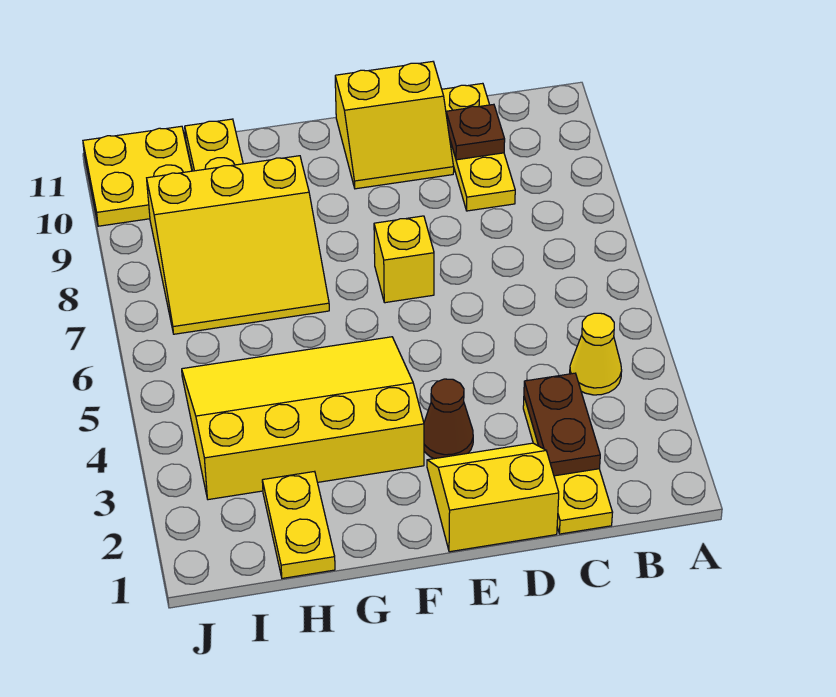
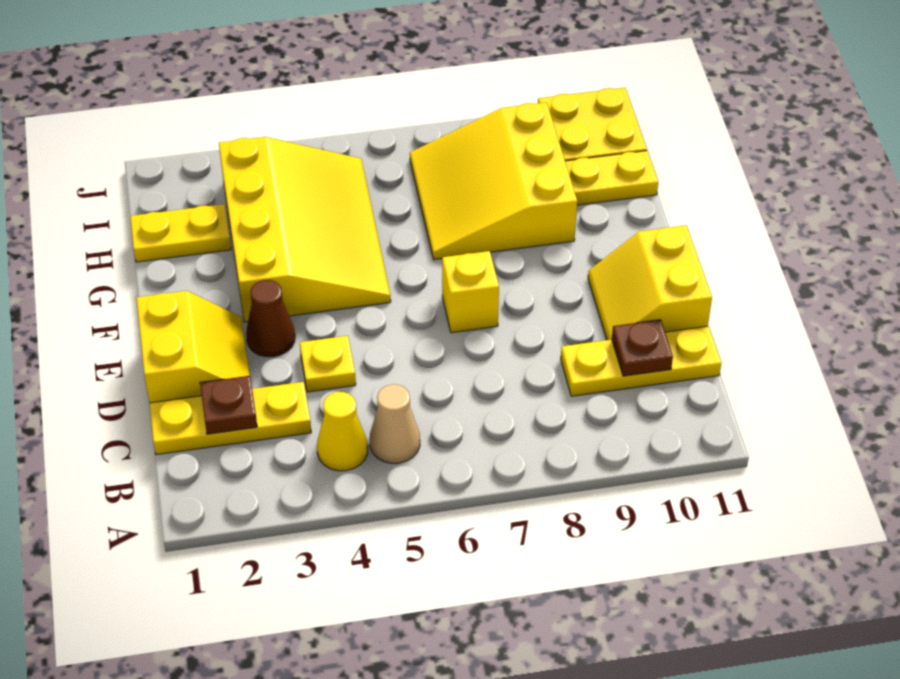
none -> tan 1x1 cone [370,384,420,463]
brown 1x2 plate [524,373,600,476] -> brown 1x1 plate [200,376,257,434]
none -> yellow 1x1 plate [300,336,356,392]

